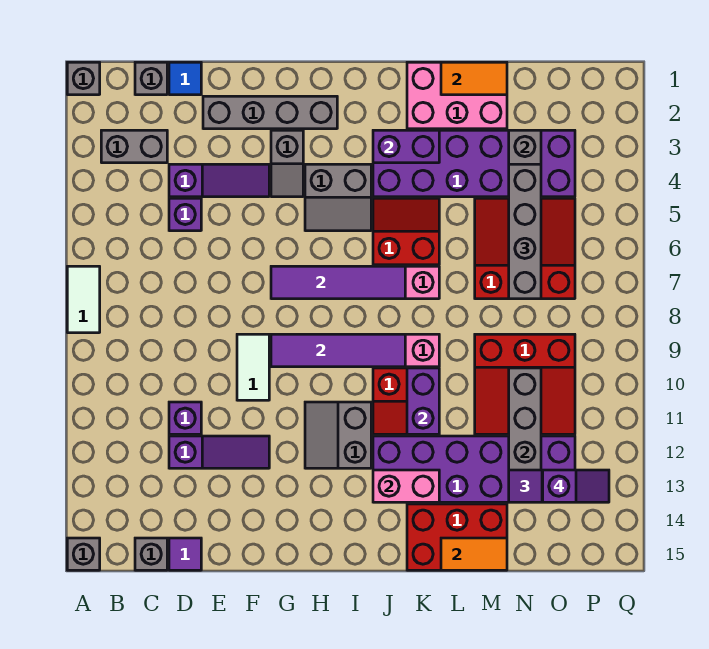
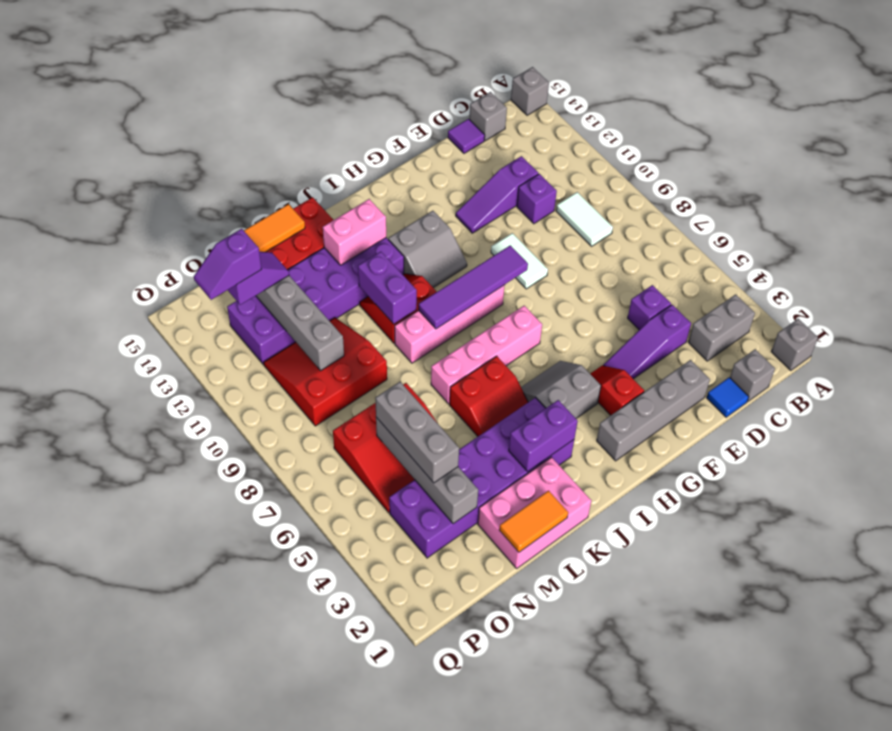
white 1x2 tile [67,266,100,333] -> white 1x2 tile moved to [556,192,613,246]
grey 1x2 slope [271,130,303,197] -> red 1x2 slope [590,365,644,415]
purple 1x4 tile [271,266,405,299] -> none
grey 2x2 slope [305,402,371,468] -> grey 2x2 slope turned to [388,211,467,288]
grey 1x4 brick [509,164,541,299] -> grey 1x3 brick [375,382,459,483]

